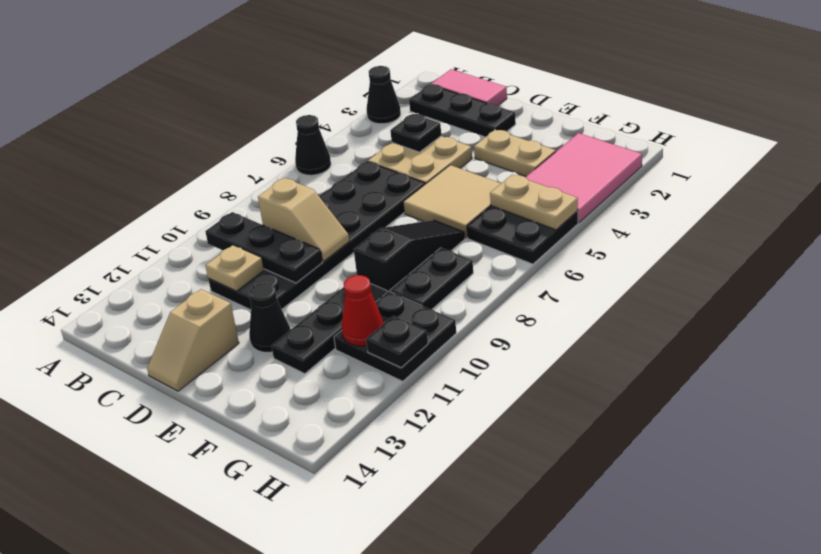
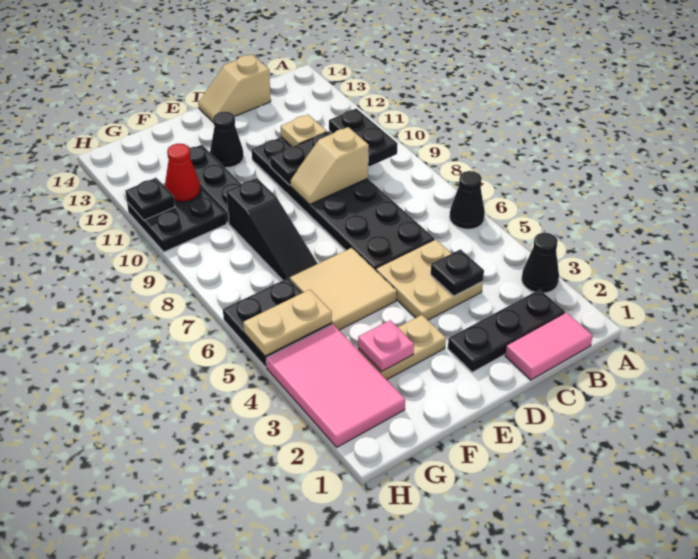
tan 1x2 slope [147,289,239,391] -> tan 1x2 slope turned to [198,54,271,123]
none -> pink 1x1 plate [358,320,414,372]
black 1x2 plate [390,248,473,309] -> black 1x2 plate moved to [329,109,398,166]

